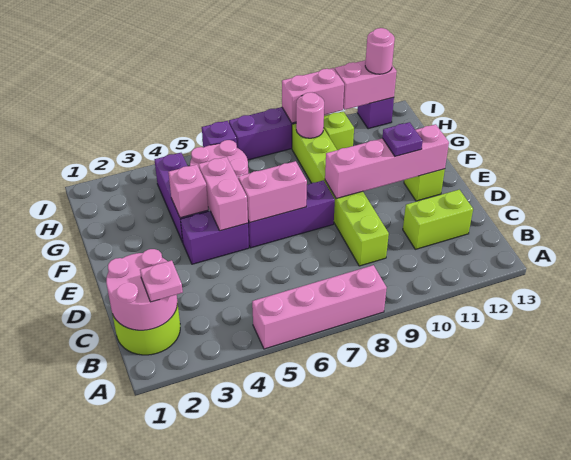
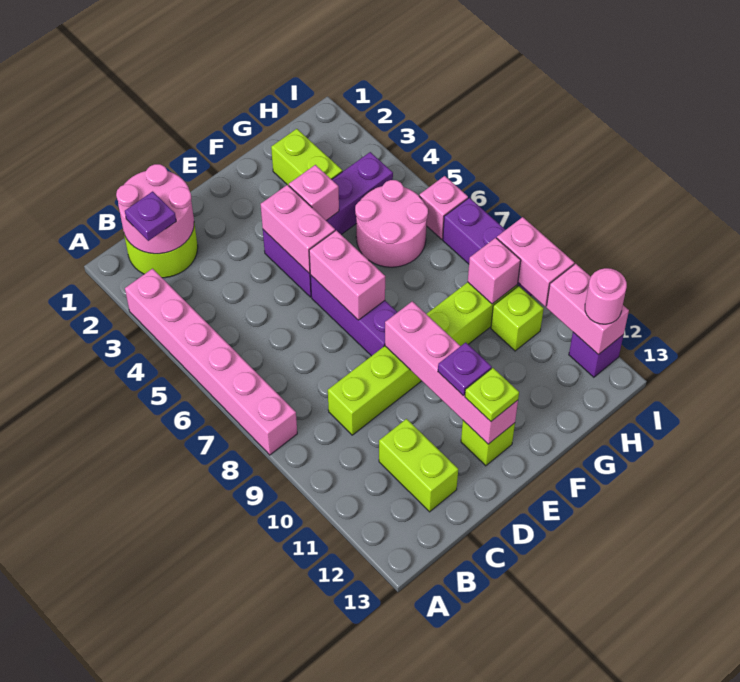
pink 1x4 brick [252,265,387,349] -> pink 1x6 brick [125,269,297,455]
pink 1x1 plate [140,260,183,302] -> purple 1x1 plate [125,191,176,241]
pink 1x2 brick [199,157,248,231] -> pink 1x2 brick turned to [261,185,335,273]
none -> lime 1x1 plate [465,368,519,421]
none -> lime 1x2 brick [271,129,342,186]
pink 1x1 round brick [296,92,324,138] -> pink 1x1 brick [468,238,521,304]
purple 1x1 brick [202,121,237,147] -> pink 1x1 brick [419,176,468,239]

